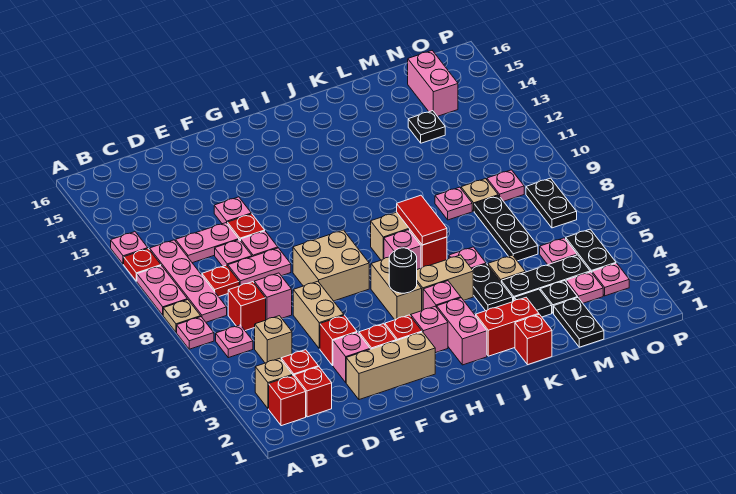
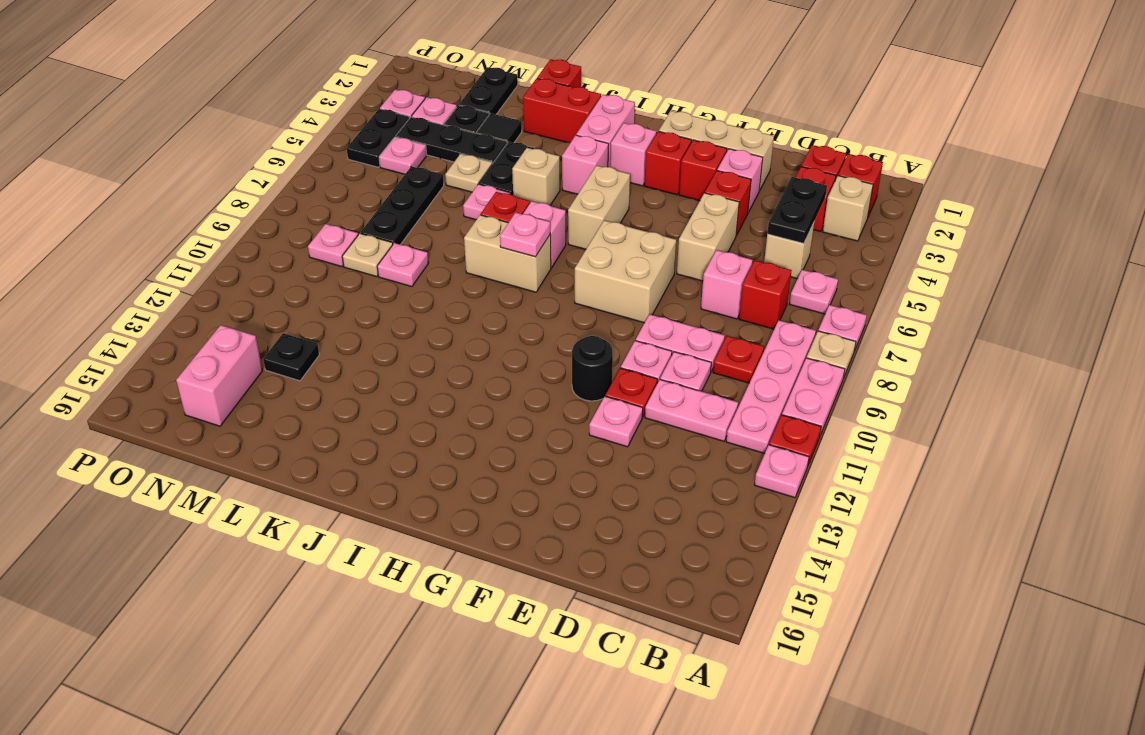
black 1x1 round brick [389,248,417,293] -> black 1x1 round brick moved to [572,336,613,401]
tan 1x2 brick [417,255,473,310] -> tan 1x1 brick [512,148,560,205]
none -> pink 1x1 plate [500,213,550,257]
red 1x2 tile [397,195,447,245] -> none
black 1x2 plate [526,178,577,228] -> black 1x2 plate moved to [767,177,827,244]

